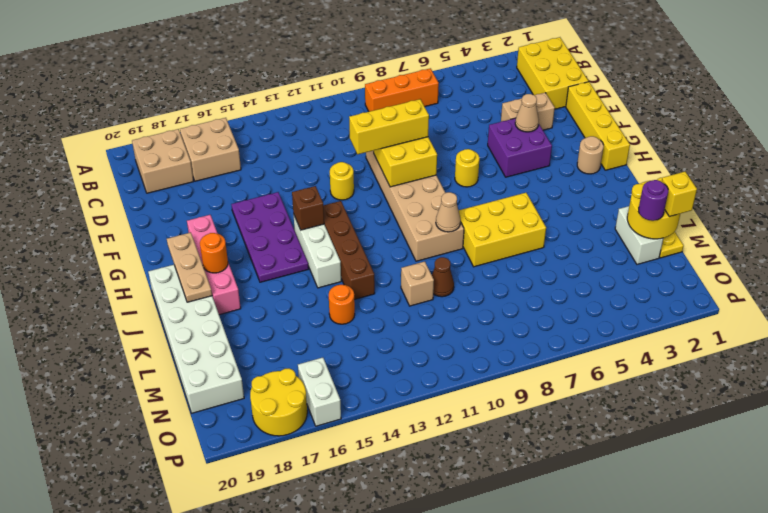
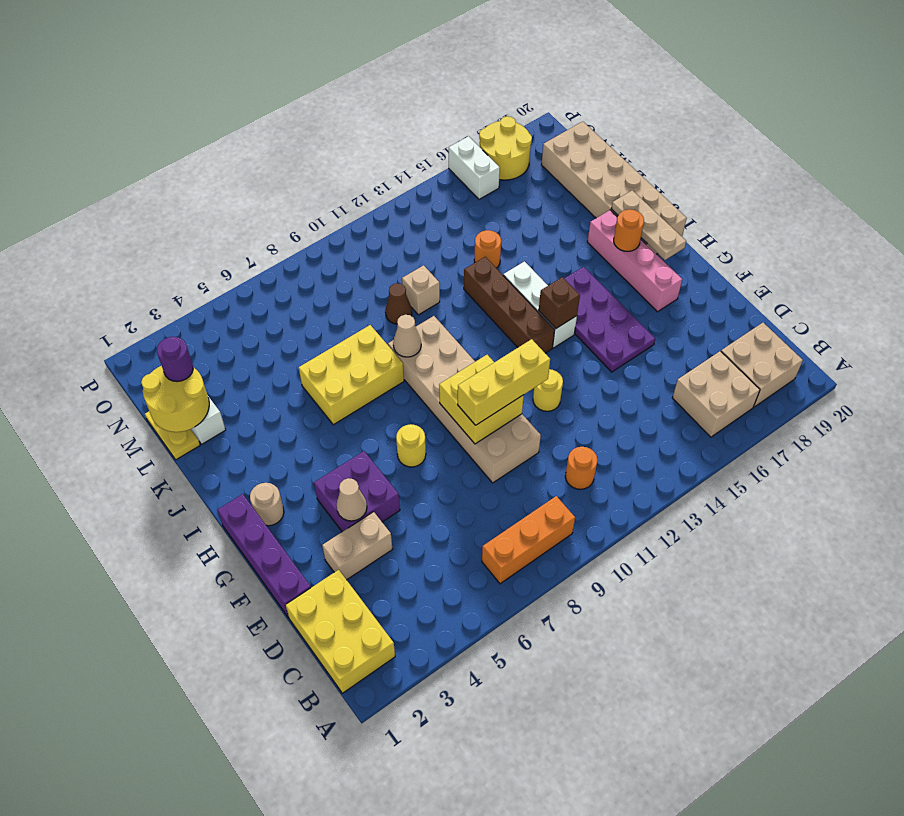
none -> orange 1x1 round brick [565,447,597,489]
yellow 1x4 brick [566,82,630,170] -> purple 1x4 brick [218,494,311,618]
white 2x6 brick [148,265,244,413] -> tan 2x6 brick [541,122,687,254]
yellow 1x1 brick [662,172,697,217] -> none

